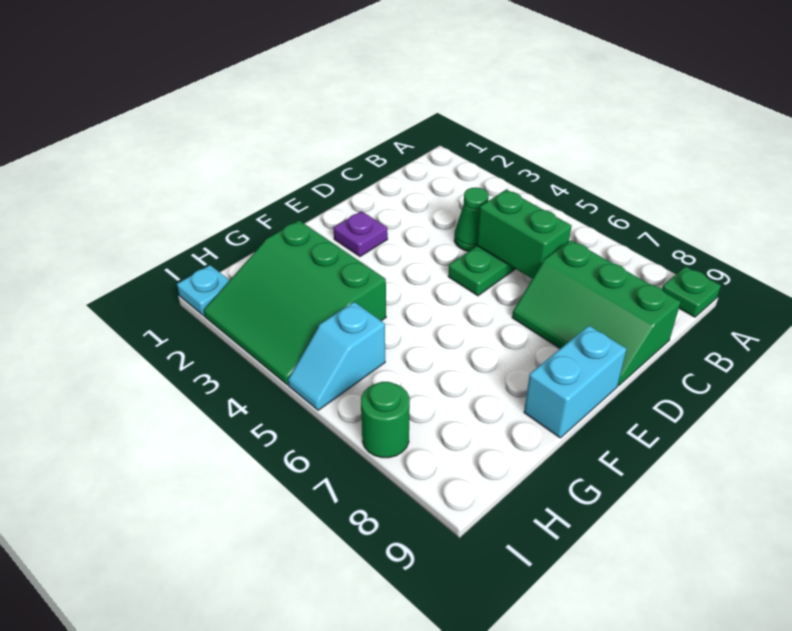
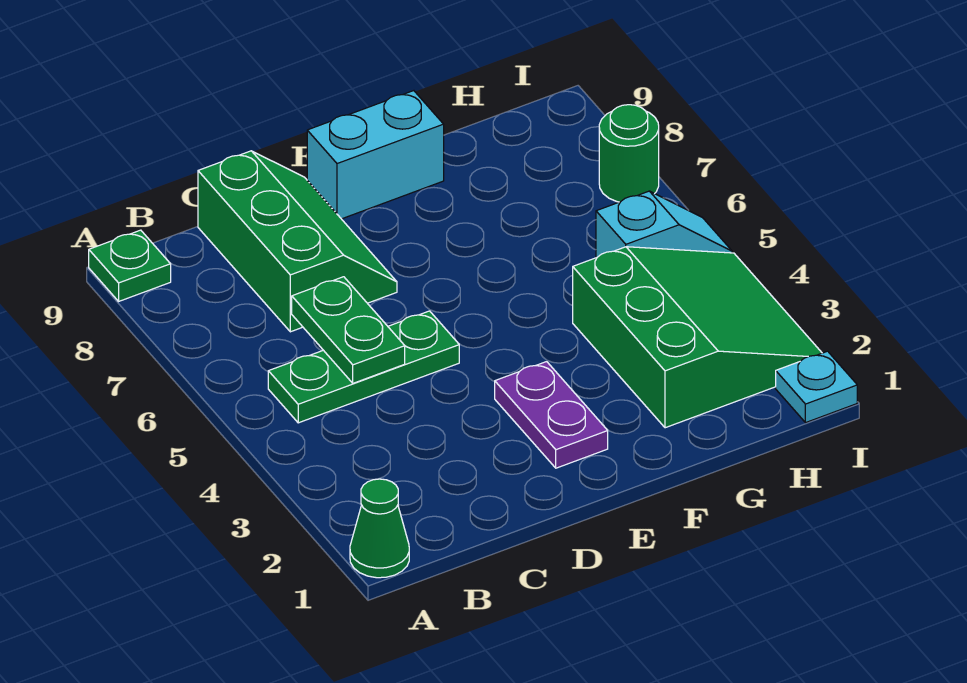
green 1x1 cone [454,187,489,251] -> green 1x1 cone moved to [350,479,409,578]
green 1x2 brick [477,189,571,279] -> green 1x2 plate [292,277,405,383]
purple 1x1 plate [334,211,388,257] -> purple 1x2 plate [495,362,608,468]

